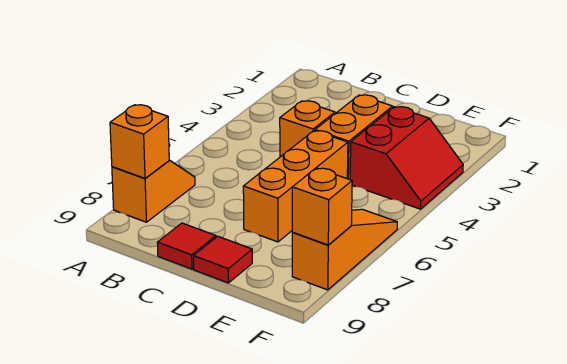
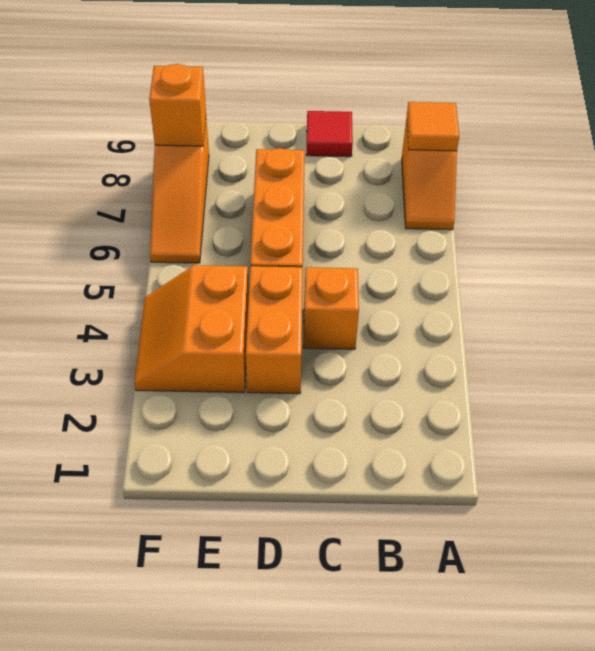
orange 1x1 brick [110,105,169,178] -> orange 1x1 tile [407,102,459,151]
red 1x1 tile [194,236,252,283] -> none
red 2x2 slope [350,107,463,209] -> orange 2x2 slope [135,265,249,393]

